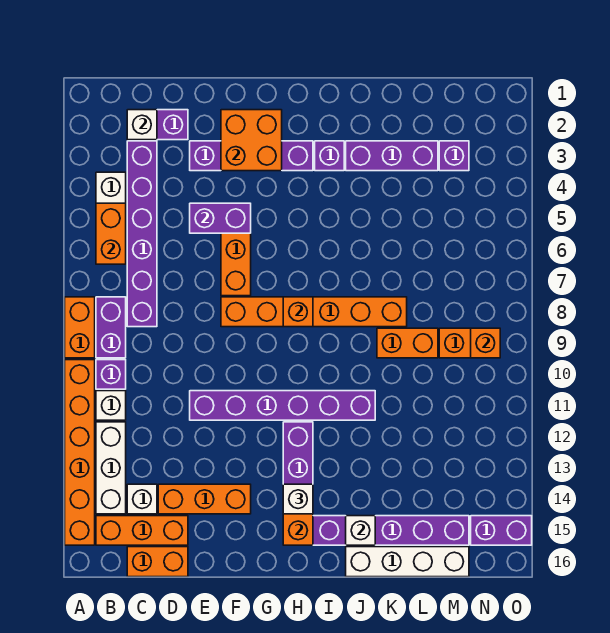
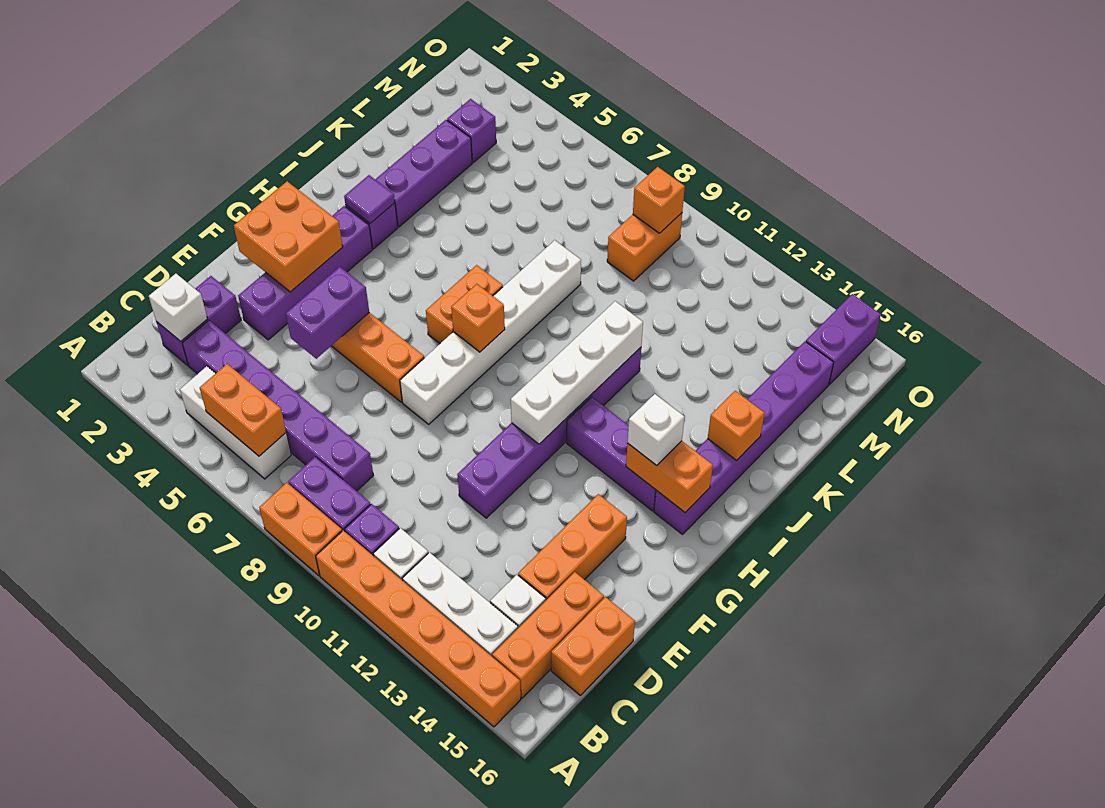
orange 1x6 brick [221,297,407,327] -> white 1x6 brick [400,240,581,424]
none -> purple 1x1 tile [344,175,395,223]
white 1x1 brick [346,516,375,545] -> orange 1x1 brick [708,391,764,461]
white 1x4 brick [346,547,469,577] -> white 1x4 brick moved to [511,301,643,444]
orange 1x2 brick [377,328,438,358] -> orange 1x2 brick moved to [426,265,503,344]

